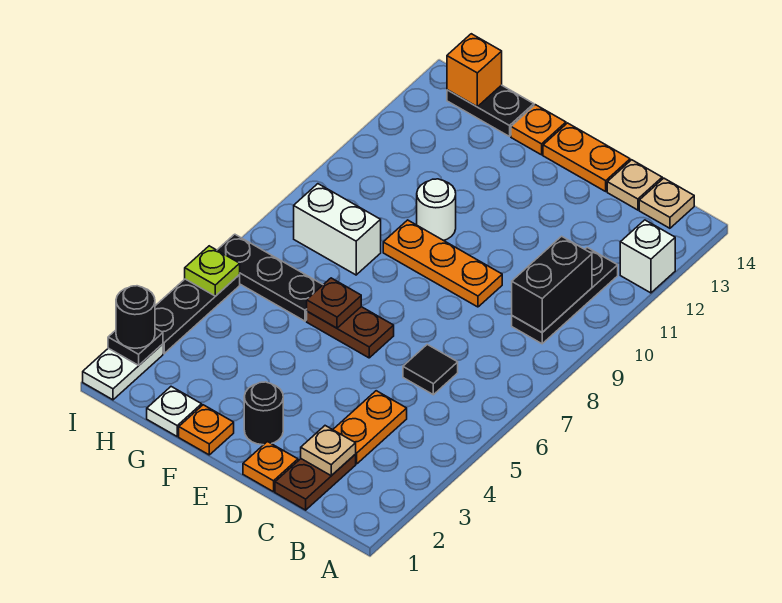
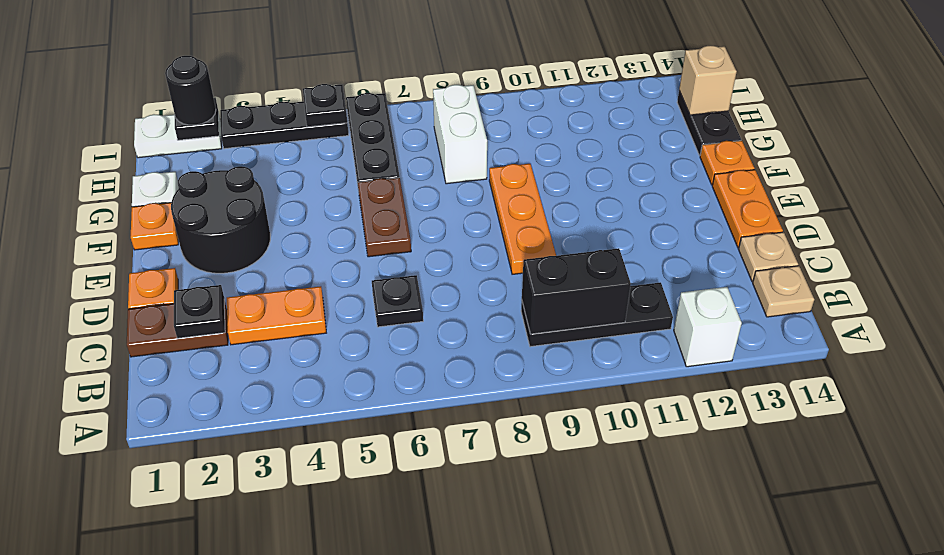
tan 1x1 plate [301,426,356,476] -> black 1x1 plate [174,285,225,338]
black 1x1 tile [403,345,458,395] -> black 1x1 plate [372,275,423,327]
black 1x1 round brick [244,382,283,445] -> black 2x2 round brick [171,166,270,273]
brown 1x1 plate [307,278,361,328] -> none
white 1x1 round brick [417,179,456,241] -> none
orange 1x1 brick [447,34,502,107] -> tan 1x1 brick [679,46,737,115]
lime 1x1 plate [185,246,240,296] -> black 1x1 plate [303,84,347,127]

